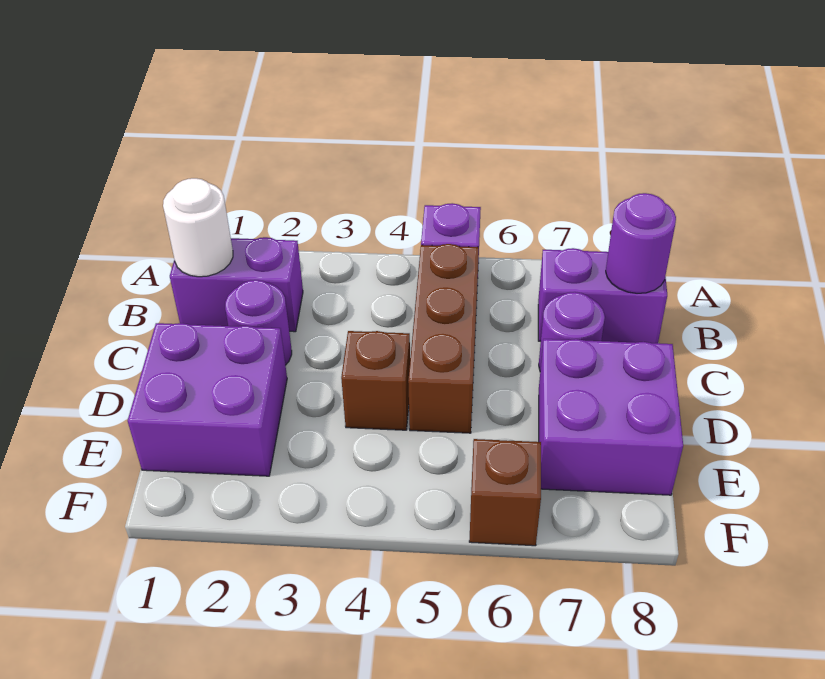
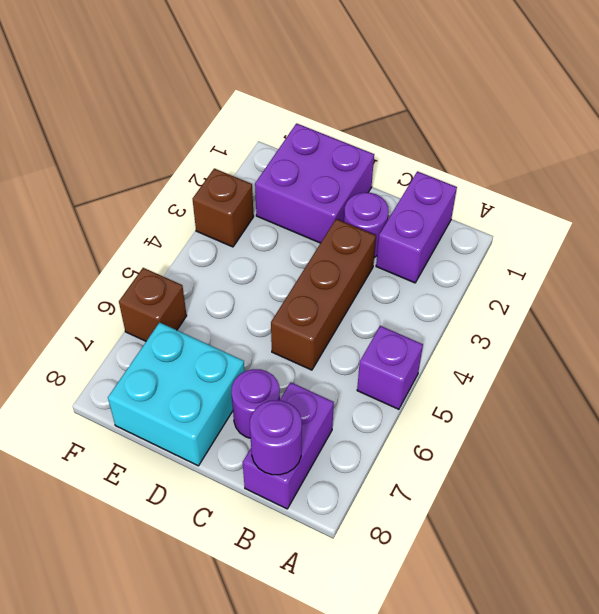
white 1x1 round brick [163,178,233,277] -> none
brown 1x3 brick [408,244,479,433] -> brown 1x3 brick turned to [271,219,376,370]
brown 1x1 brick [341,331,410,430] -> brown 1x1 brick moved to [193,168,254,247]
purple 2x2 brick [539,339,683,495] -> cyan 2x2 brick [108,322,245,466]

